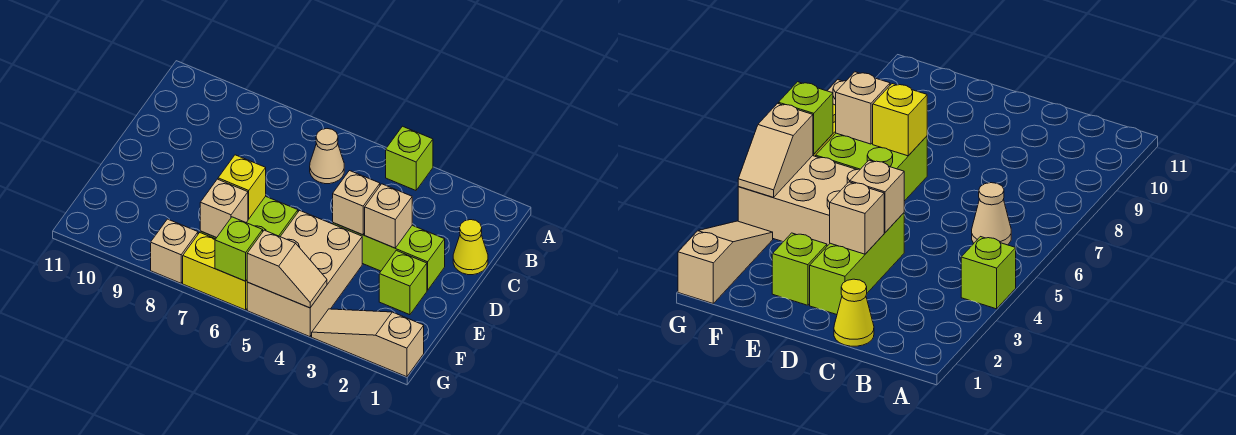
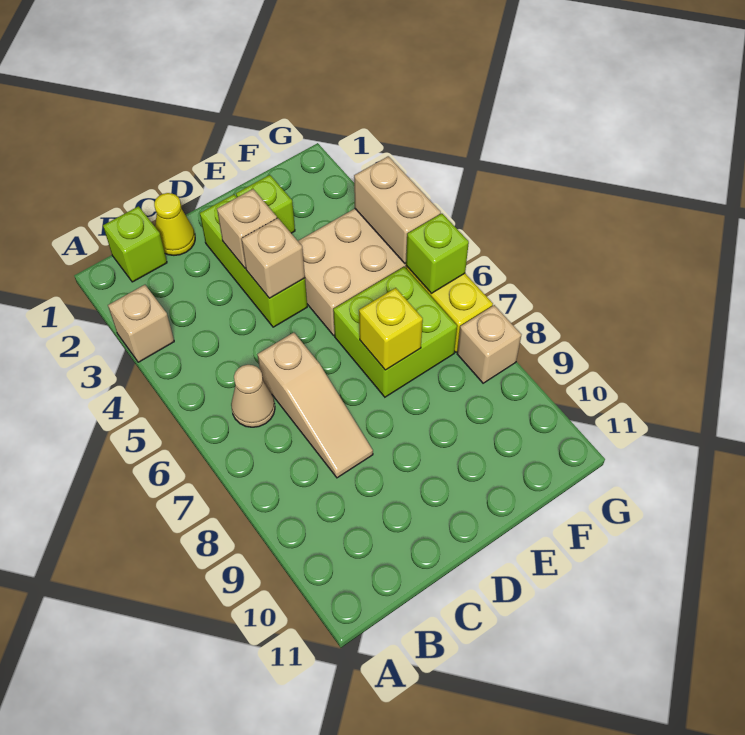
lime 1x1 brick [386,126,433,190] -> lime 1x1 brick moved to [103,206,167,282]
tan 1x1 brick [200,179,248,238] -> tan 1x1 brick moved to [108,285,174,362]
tan 1x3 slope [312,309,424,377] -> tan 1x3 slope moved to [258,333,373,478]
tan 1x2 slope [247,230,327,308] -> tan 1x2 brick [354,156,441,263]

